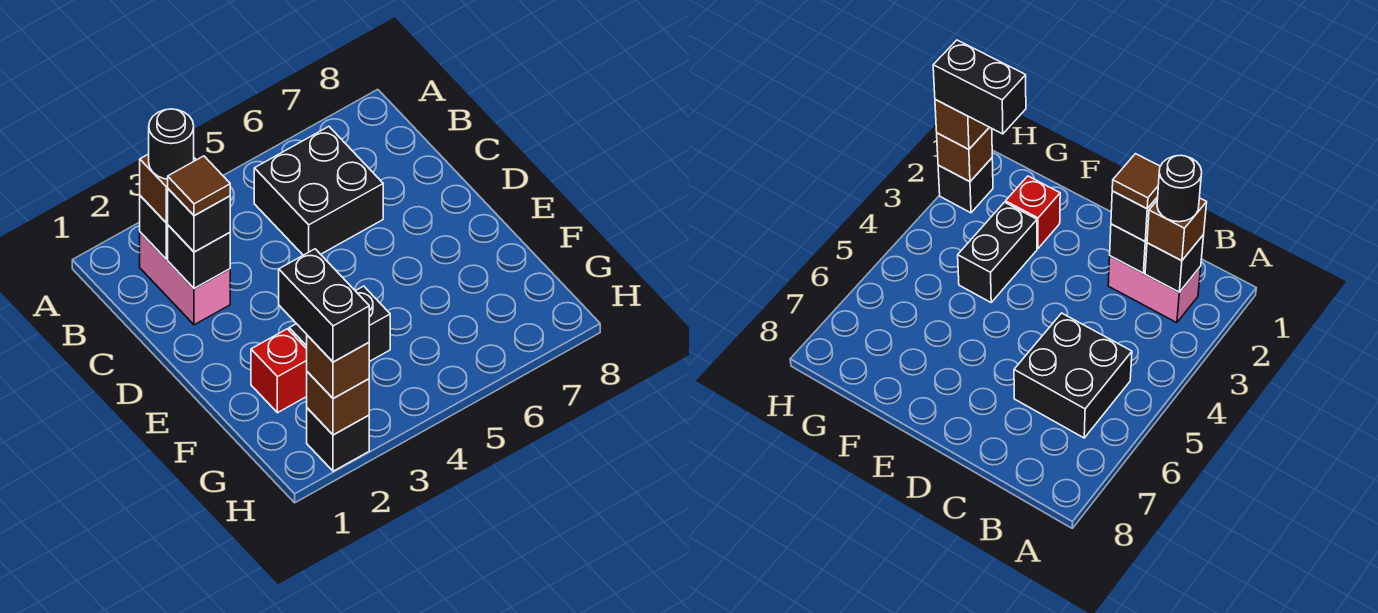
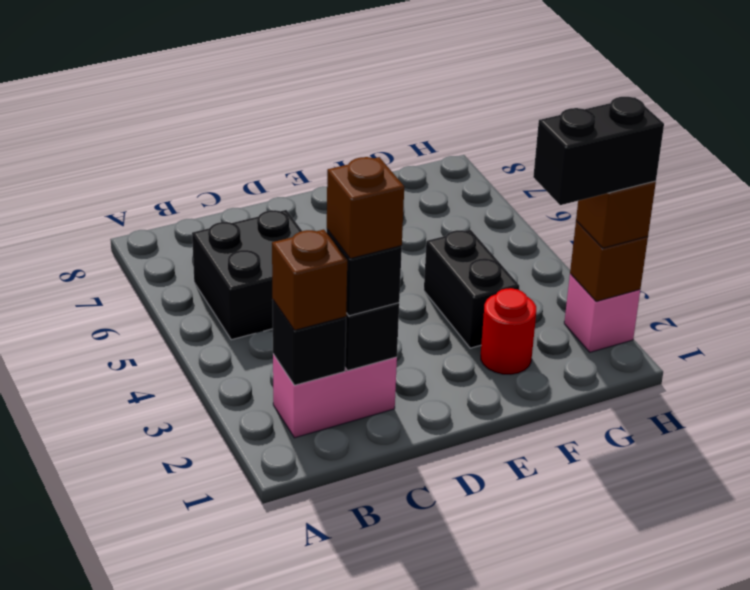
black 1x1 round brick [149,109,194,179] -> none
brown 1x1 tile [168,156,230,216] -> brown 1x1 brick [327,157,404,259]
red 1x1 brick [251,329,307,413] -> red 1x1 round brick [481,288,536,374]
black 1x1 brick [307,408,369,471] -> pink 1x1 brick [564,274,640,352]

